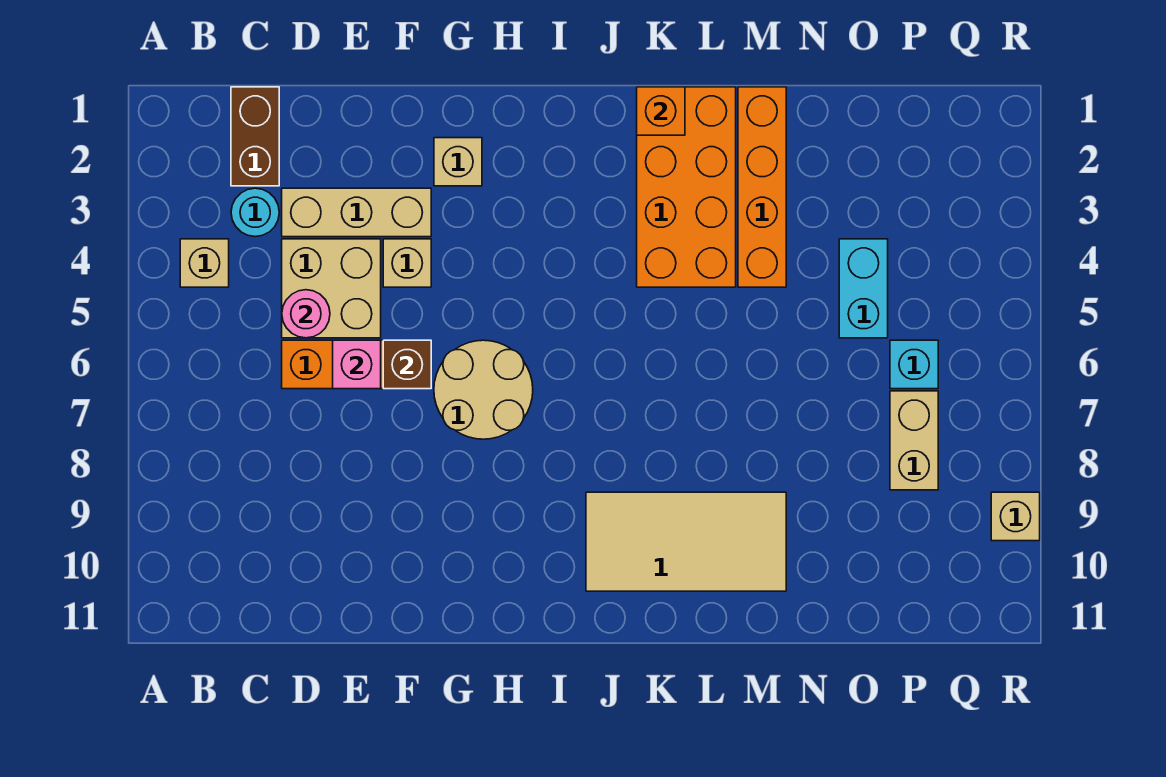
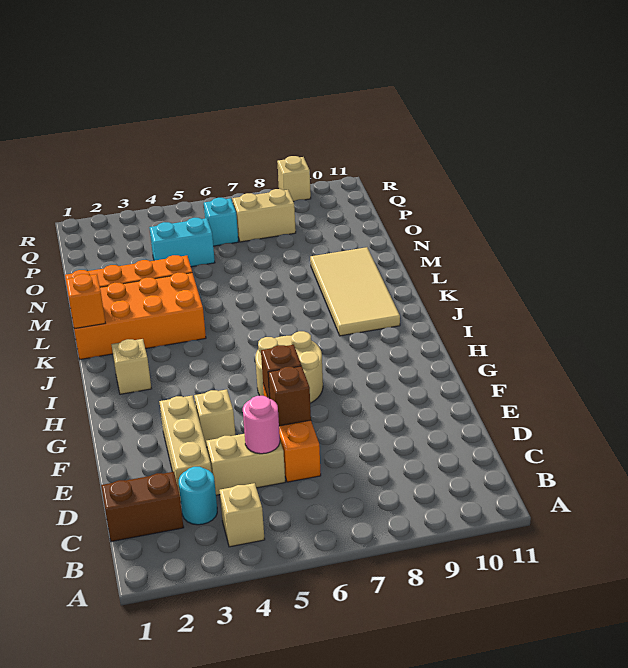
tan 2x2 brick [282,239,381,338] -> tan 1x2 brick [206,434,285,495]
pink 1x1 brick [333,340,381,389] -> brown 1x1 brick [268,366,311,426]
tan 1x1 brick [434,138,482,186] -> tan 1x1 brick moved to [111,339,151,394]

